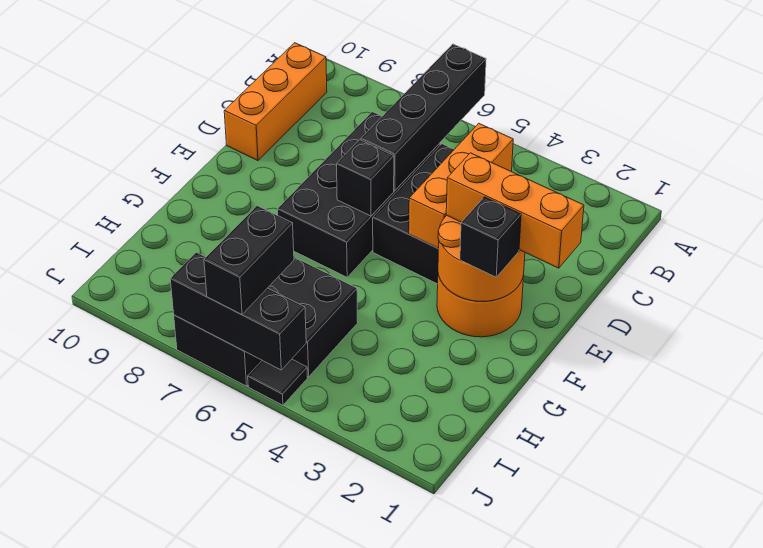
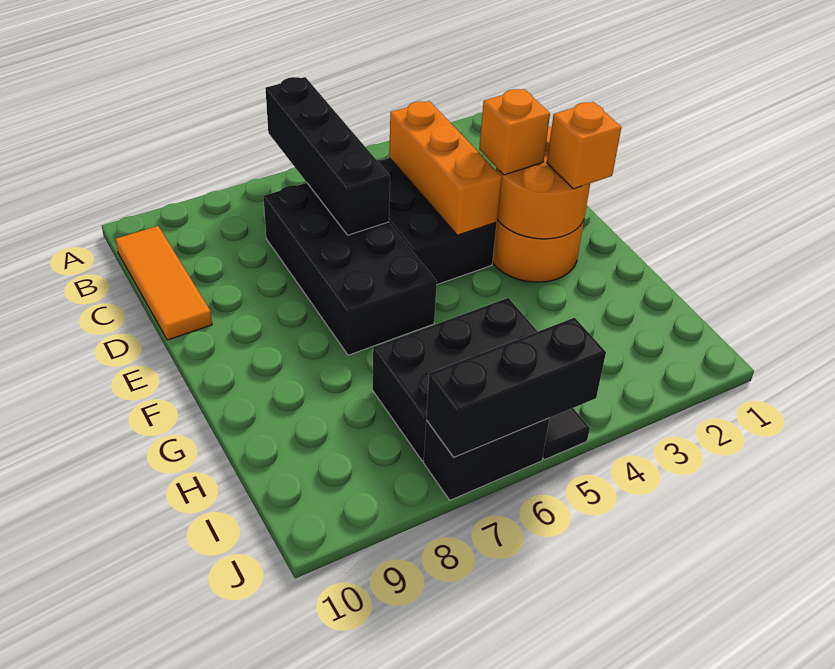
orange 1x3 brick [224,43,327,161] -> orange 1x3 tile [116,226,212,340]
orange 1x3 brick [446,153,584,268] -> orange 1x1 brick [479,89,550,175]
black 1x1 brick [337,140,394,216] -> none
black 1x1 brick [460,197,521,277] -> orange 1x1 brick [547,102,621,189]
black 1x2 brick [204,206,294,315] -> none

